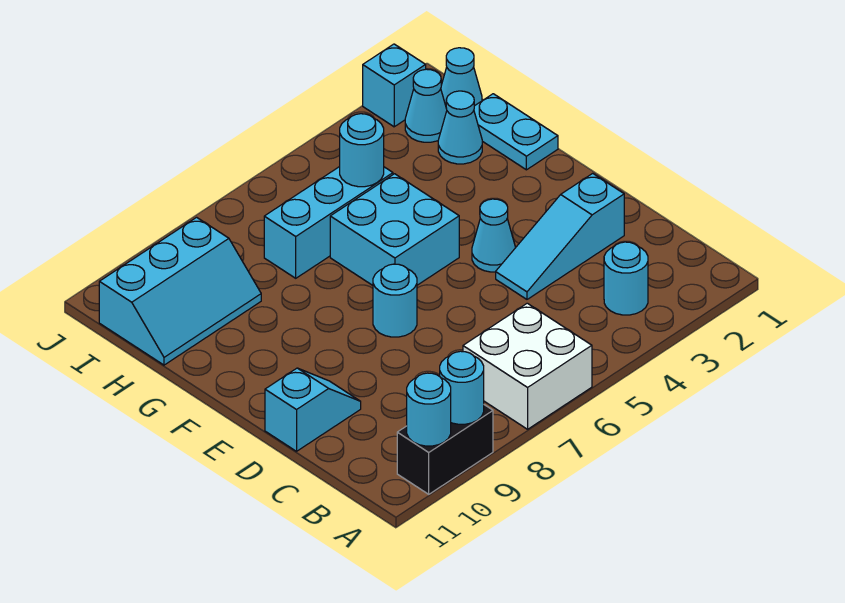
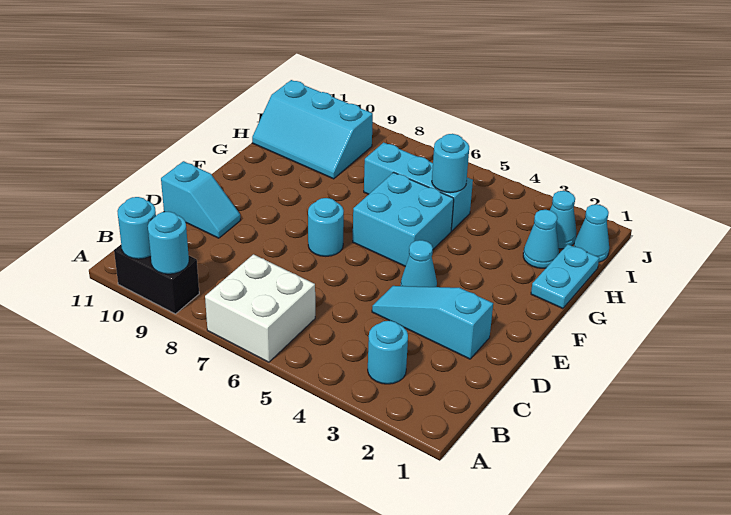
cyan 1x1 brick [363,44,426,127] -> none

